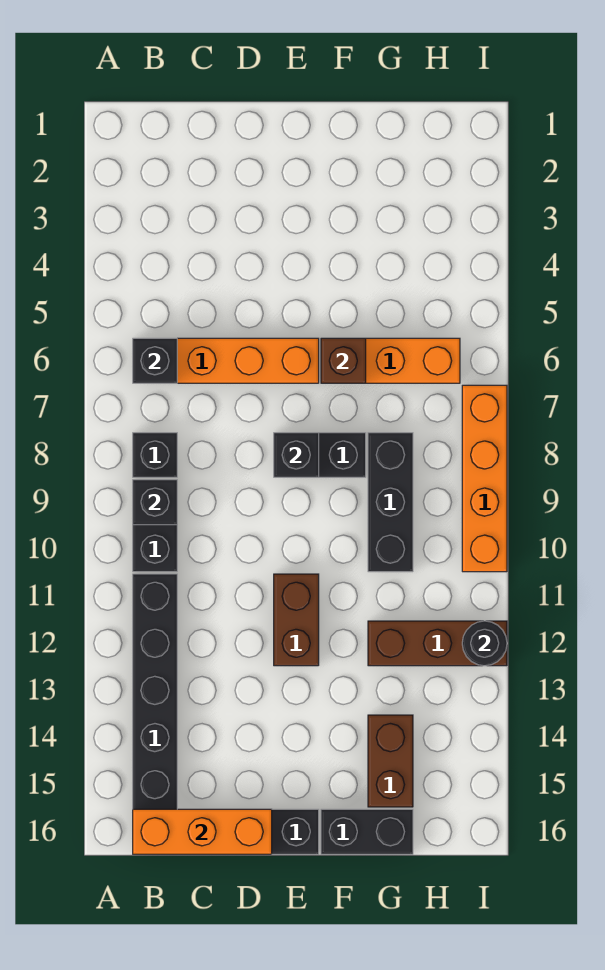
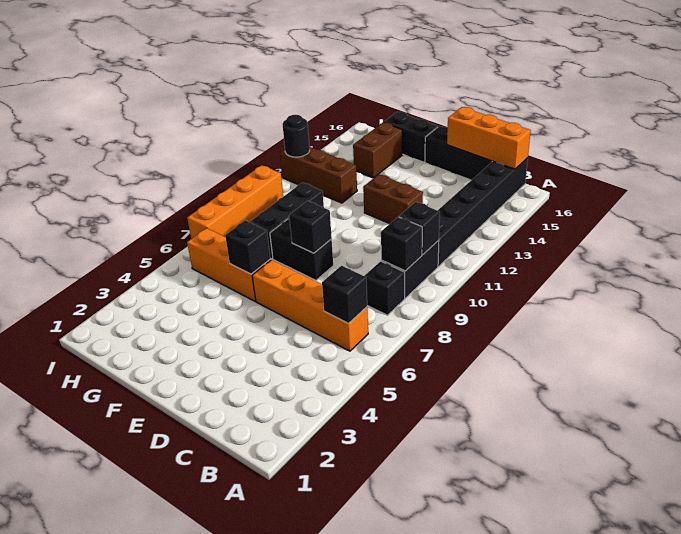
none -> black 1x1 brick [399,202,440,255]
brown 1x2 brick [274,574,319,666] -> brown 1x2 brick turned to [363,174,423,224]
brown 1x1 brick [321,338,366,383] -> black 1x1 brick [225,220,270,274]

